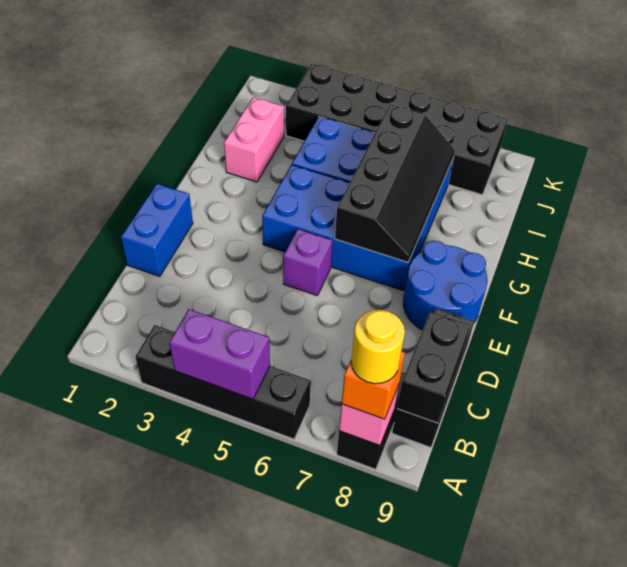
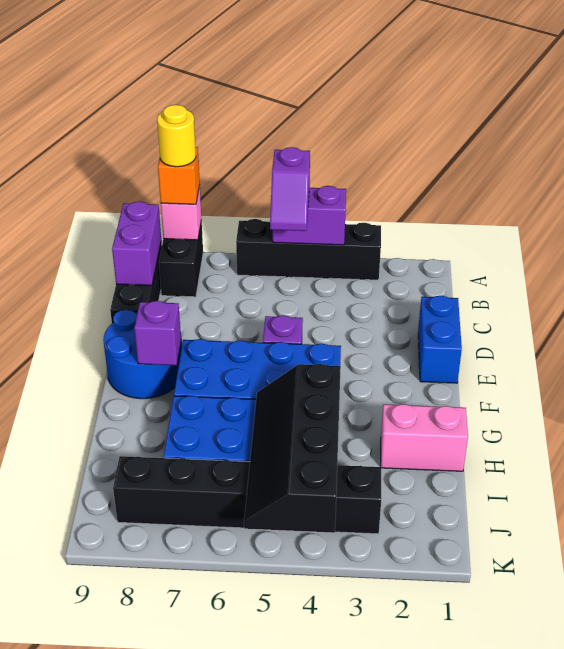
none -> purple 1x2 slope [270,147,310,231]
black 1x2 brick [397,312,471,423] -> purple 1x2 brick [112,202,161,285]
black 2x4 slope [335,104,455,262] -> black 2x4 slope moved to [244,364,341,533]
none -> purple 1x1 brick [134,301,181,365]
pink 1x2 brick [224,97,284,182] -> pink 1x2 brick turned to [381,404,468,471]
black 2x6 brick [286,63,508,195] -> black 1x6 brick [113,456,381,534]

